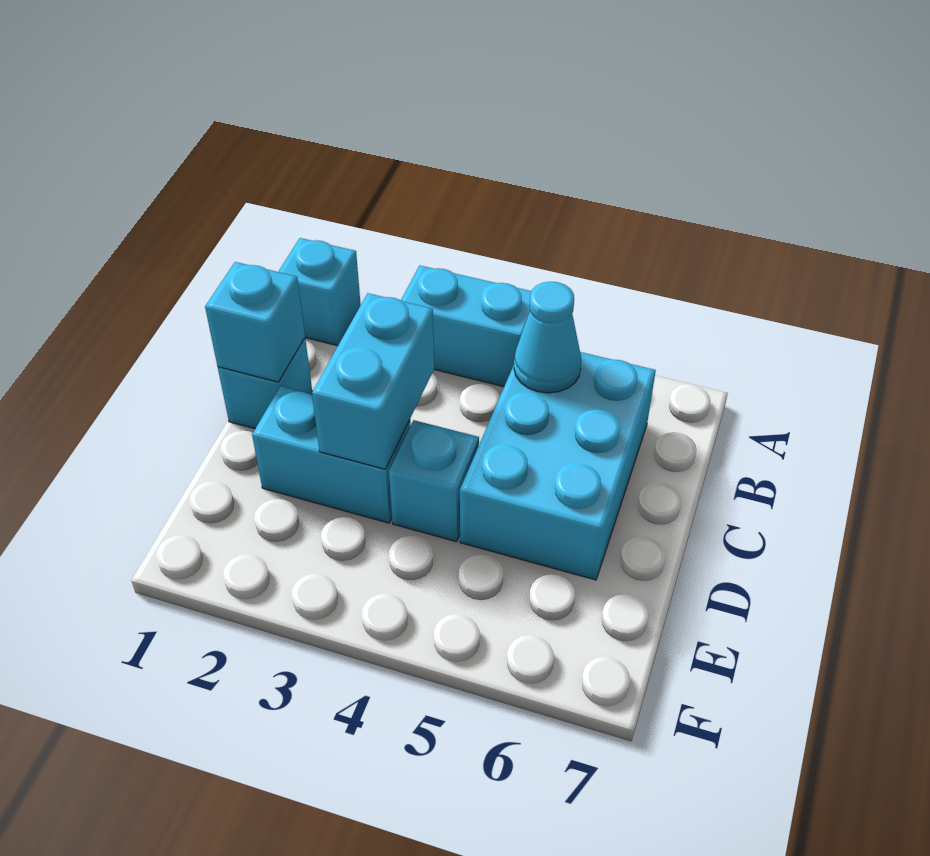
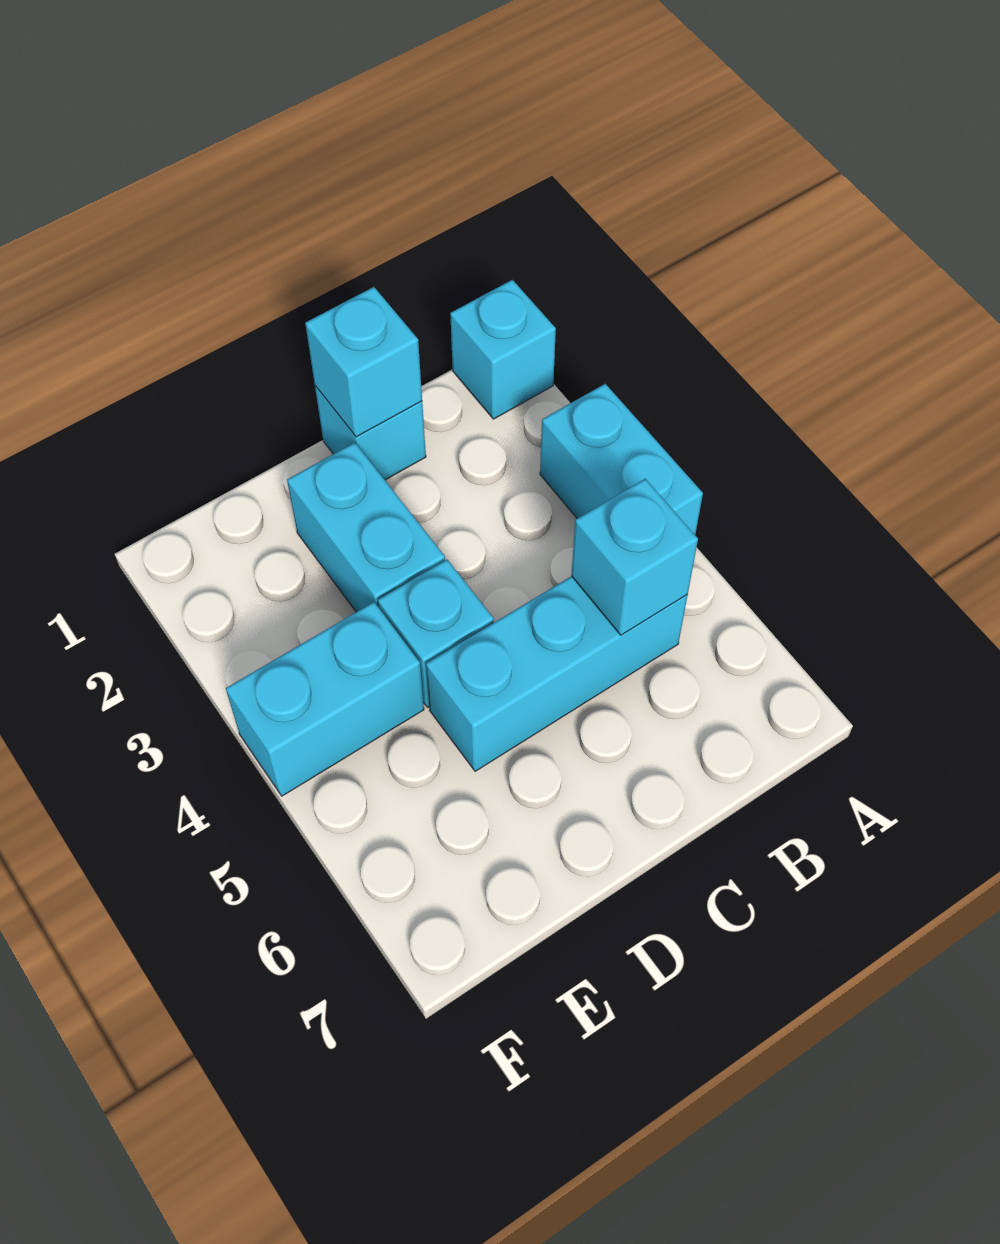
cyan 2x3 brick [460,352,656,580] -> cyan 1x3 brick [426,576,688,771]
cyan 1x1 cone [514,282,581,393] -> cyan 1x1 brick [571,479,698,635]
cyan 1x2 brick [312,293,434,469] -> cyan 1x2 brick moved to [226,602,424,796]

